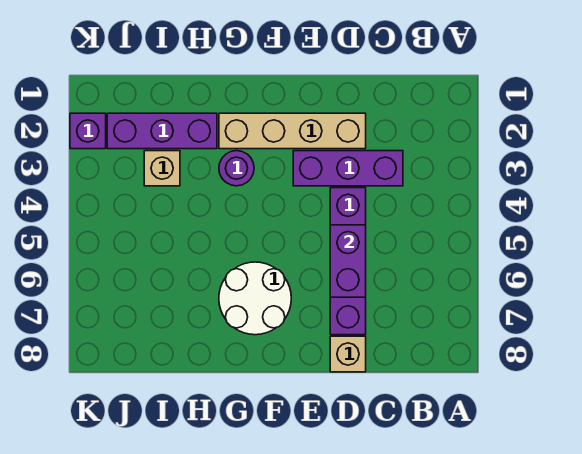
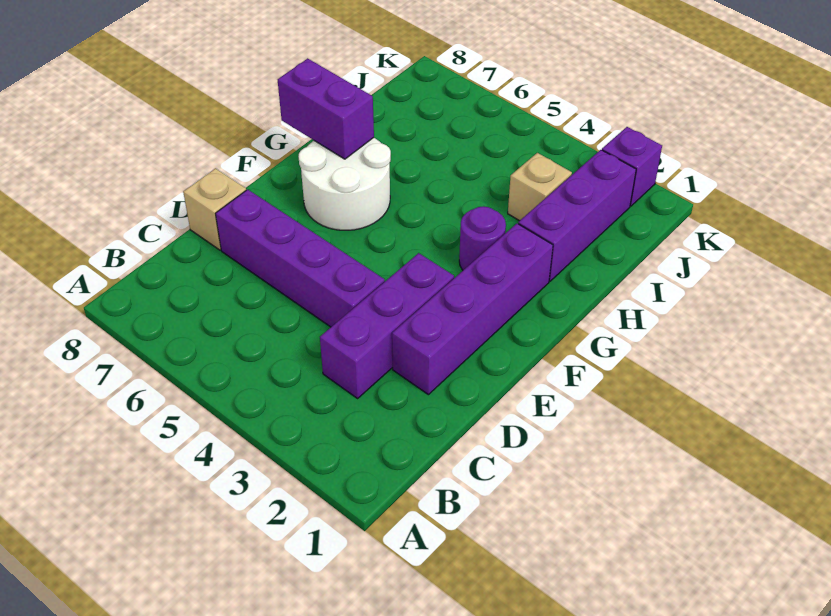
tan 1x4 brick [219,113,366,149] -> purple 1x4 brick [392,224,553,395]
purple 1x2 brick [330,225,366,297] -> purple 1x2 brick moved to [278,58,374,159]

